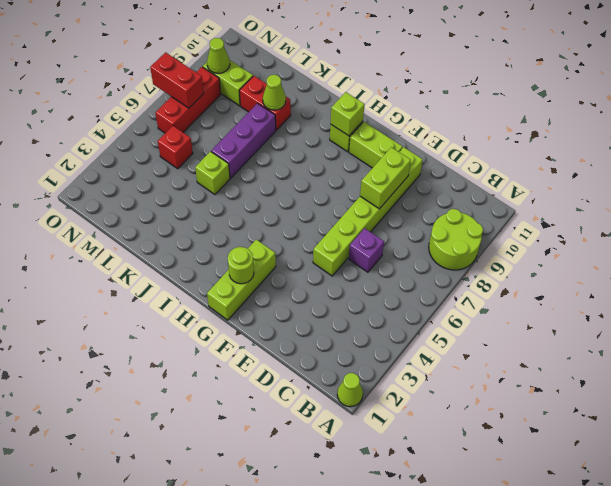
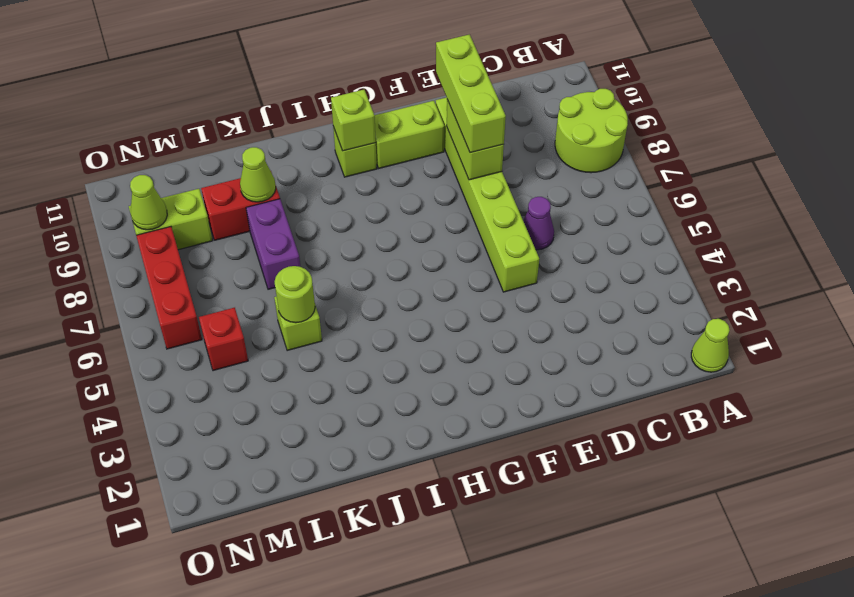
purple 1x1 brick [349,228,384,272] -> purple 1x1 cone [523,197,554,250]
lime 1x3 brick [207,240,276,320] -> lime 1x3 brick moved to [436,34,506,153]
lime 1x1 round brick [228,247,254,284] -> lime 1x1 round brick moved to [275,266,315,323]
purple 1x3 brick [211,103,276,178] -> purple 1x2 brick [246,199,300,289]
red 1x2 brick [150,52,204,108] -> none

